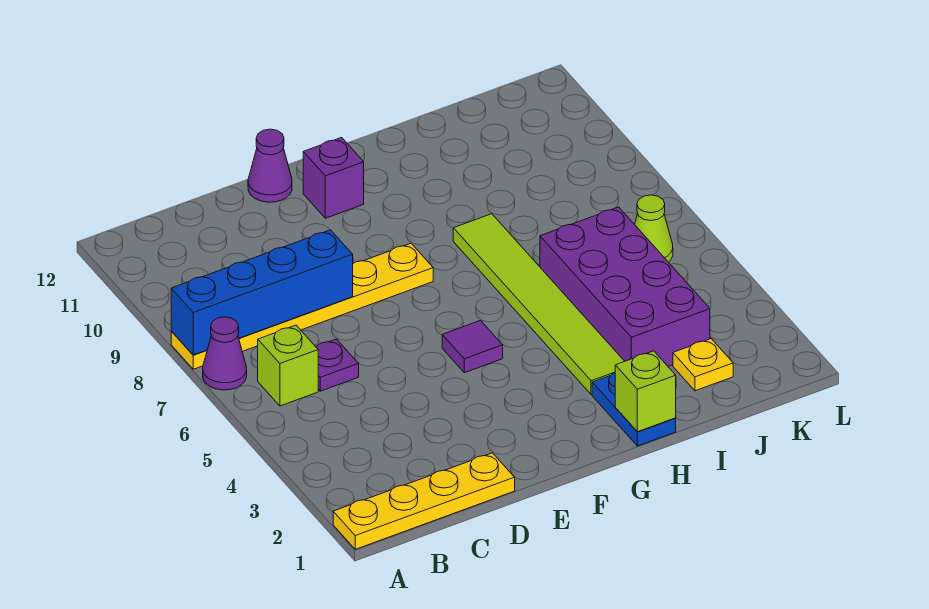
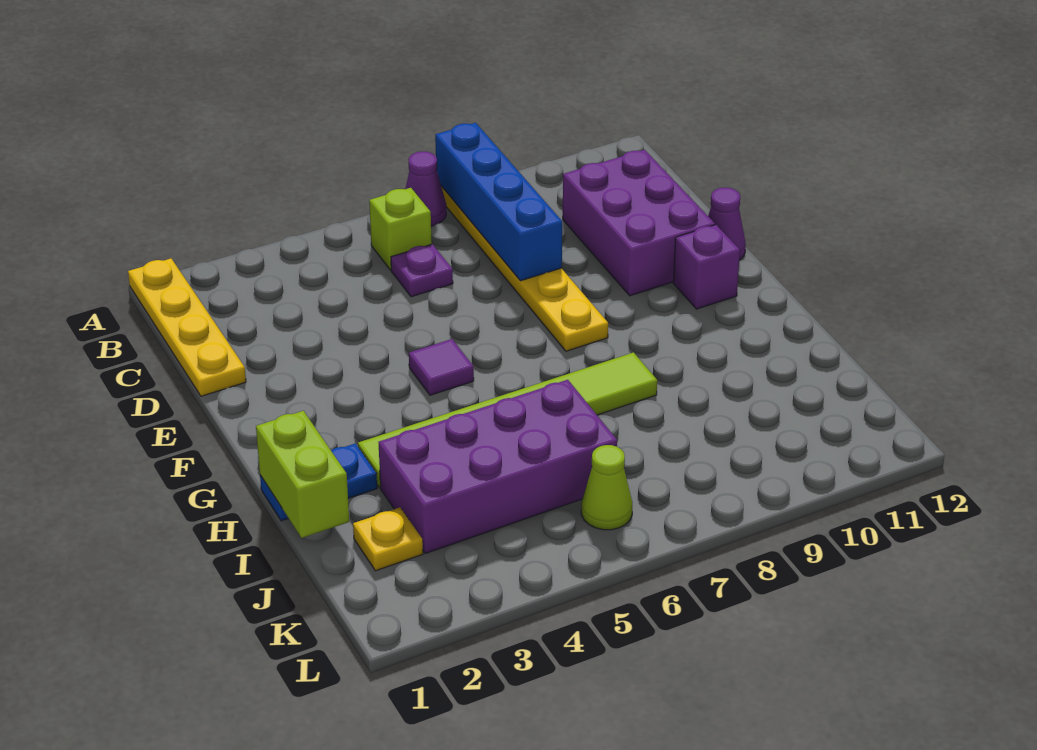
none -> purple 2x3 brick [563,150,715,296]
lime 1x1 brick [615,351,676,432] -> lime 1x2 brick [256,411,349,538]

